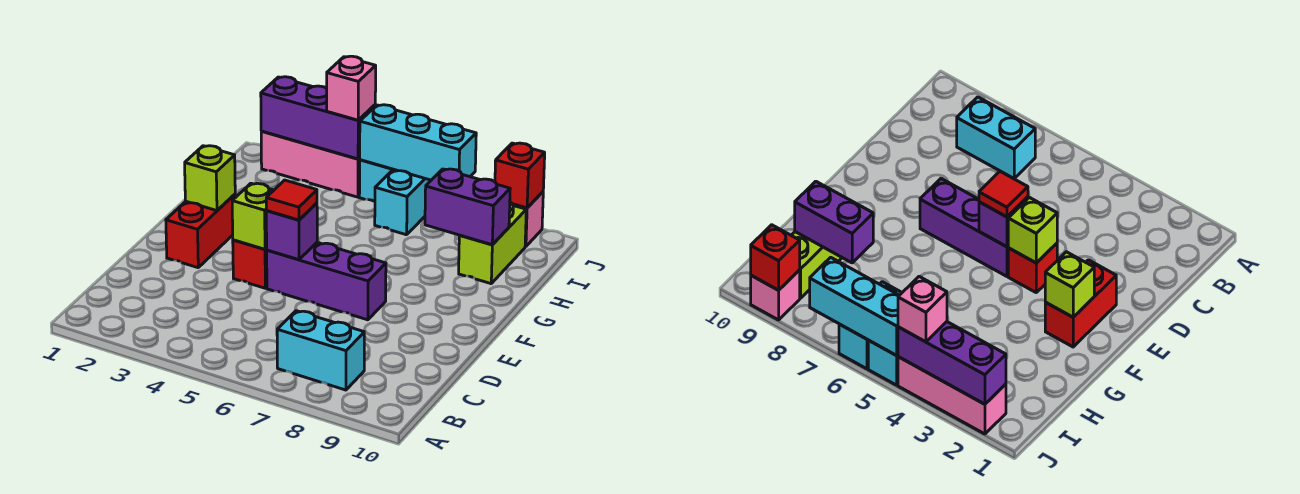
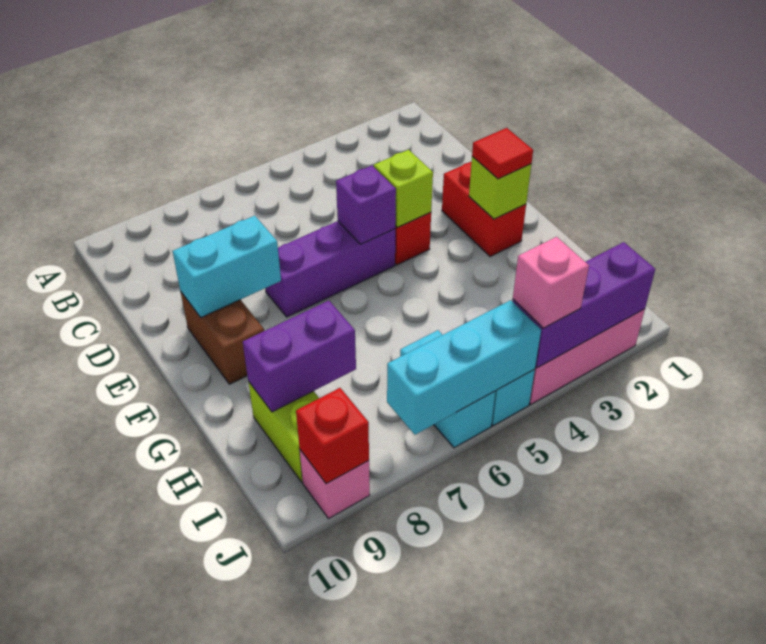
cyan 1x2 brick [277,311,364,390] -> cyan 1x2 brick moved to [173,216,281,317]
red 1x1 tile [266,180,317,220] -> red 1x1 tile moved to [472,128,533,179]
none -> brown 1x2 brick [181,292,264,384]

